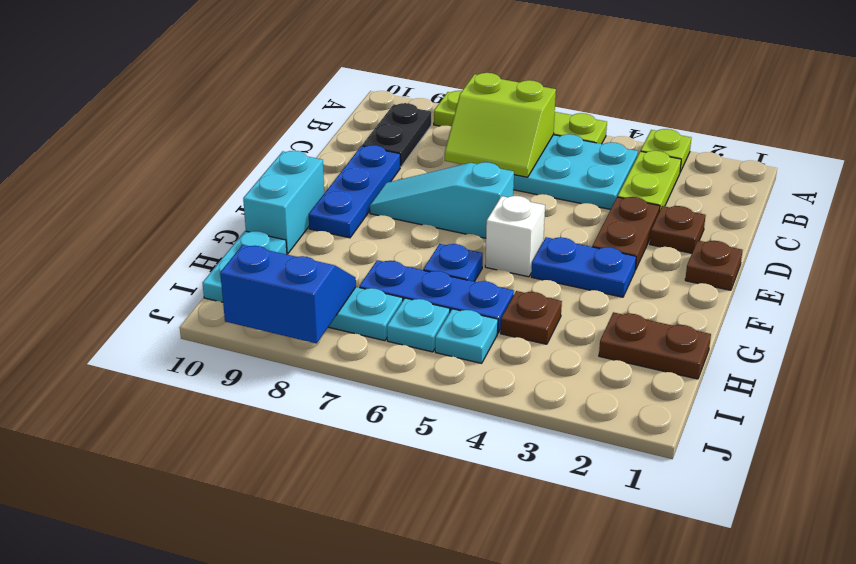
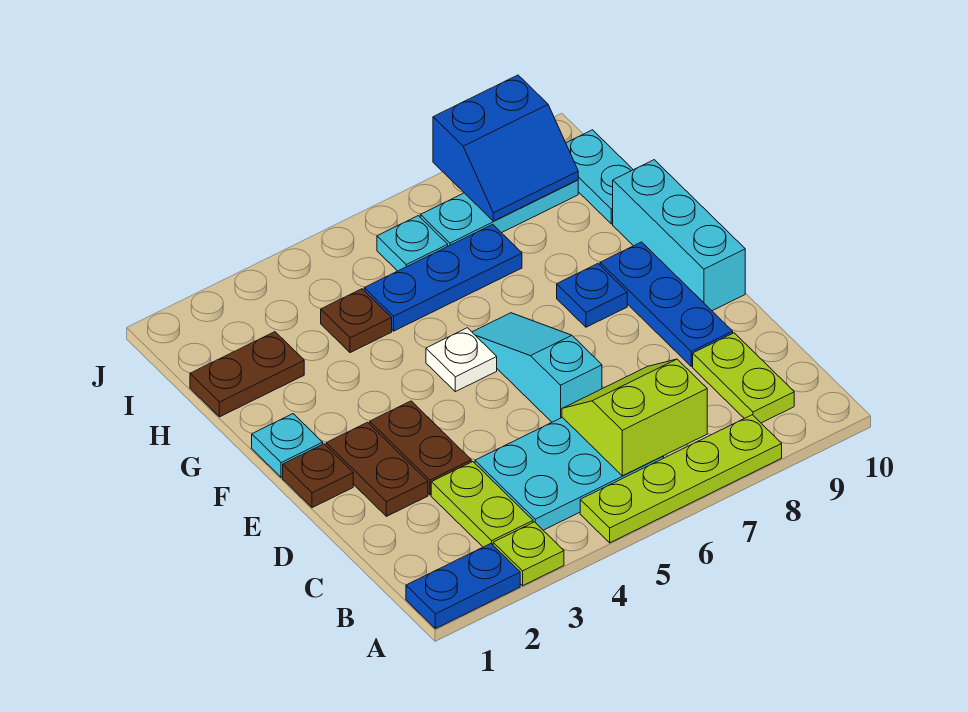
black 1x2 plate [362,103,431,167] -> lime 1x2 plate [693,333,794,423]
brown 1x1 plate [650,206,706,253] -> brown 1x2 plate [326,422,428,516]
cyan 1x3 slope [370,162,514,238] -> cyan 1x3 slope turned to [472,313,602,422]
blue 1x2 plate [531,237,636,297] -> blue 1x2 plate moved to [406,544,520,629]
white 1x1 brick [485,196,545,277] -> white 1x1 plate [426,328,497,392]
cyan 1x2 brick [243,151,324,254] -> cyan 1x3 brick [613,160,745,311]
blue 1x1 plate [423,244,483,282] -> blue 1x1 plate moved to [557,264,627,327]
cyan 1x1 plate [435,309,498,363] -> cyan 1x1 plate moved to [252,414,323,477]

